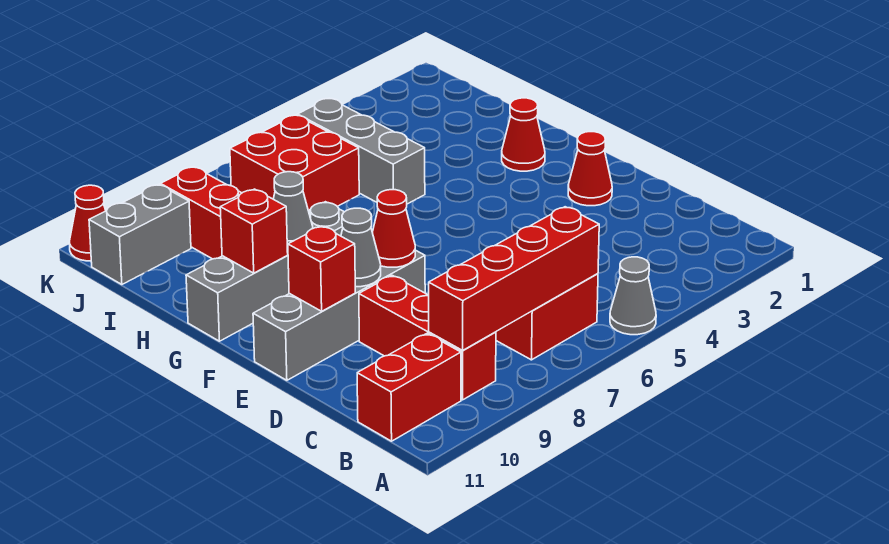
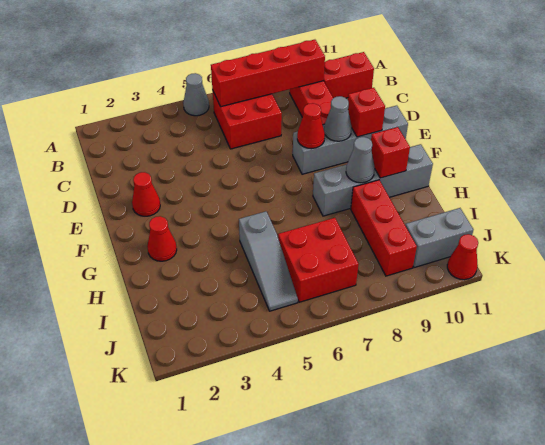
grey 1x3 brick [297,98,425,204] -> grey 1x3 slope [239,211,298,311]

